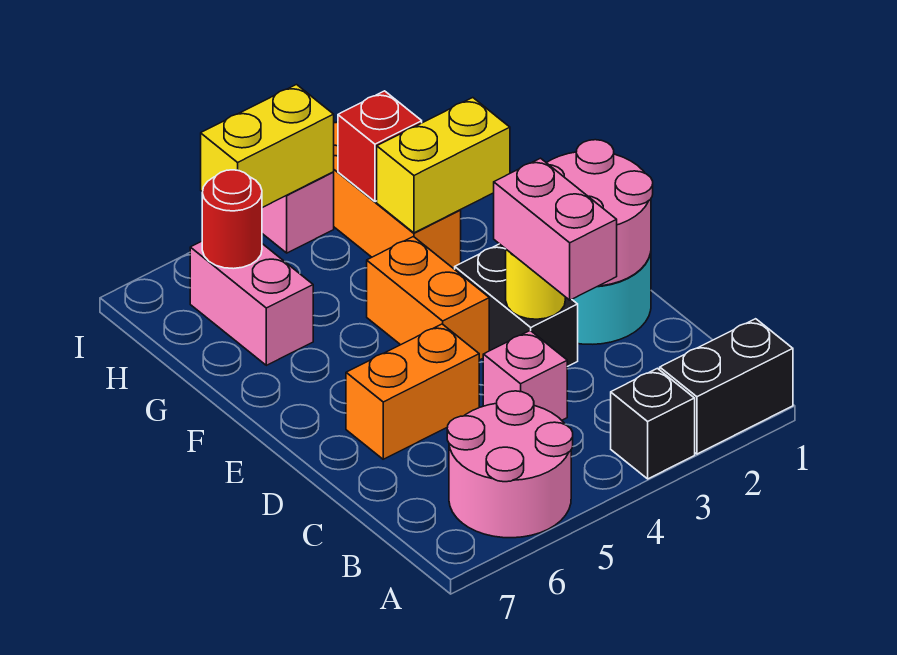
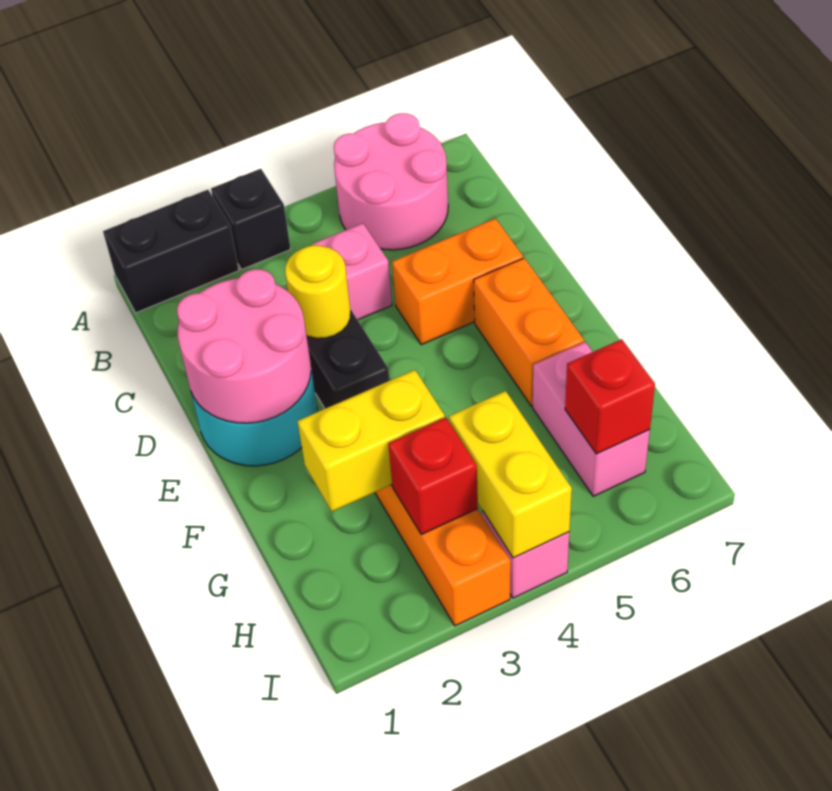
pink 1x2 brick [494,158,617,300] -> none
orange 1x2 brick [367,237,489,360] -> orange 1x2 brick moved to [474,258,584,406]
red 1x1 round brick [202,170,262,269] -> red 1x1 brick [565,339,655,454]
yellow 1x2 brick [201,85,334,208] -> yellow 1x2 brick turned to [449,391,572,558]

